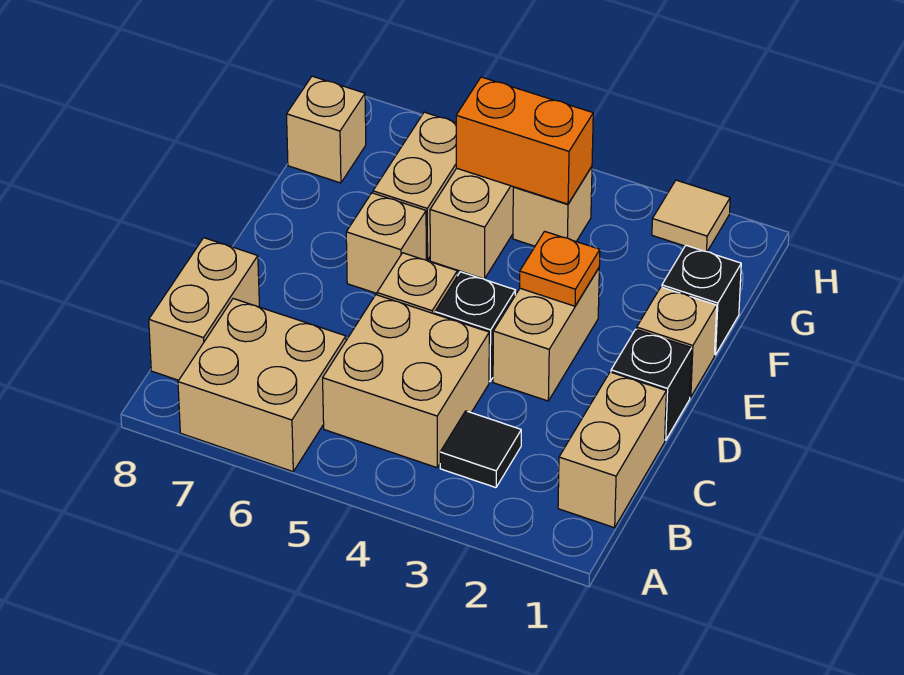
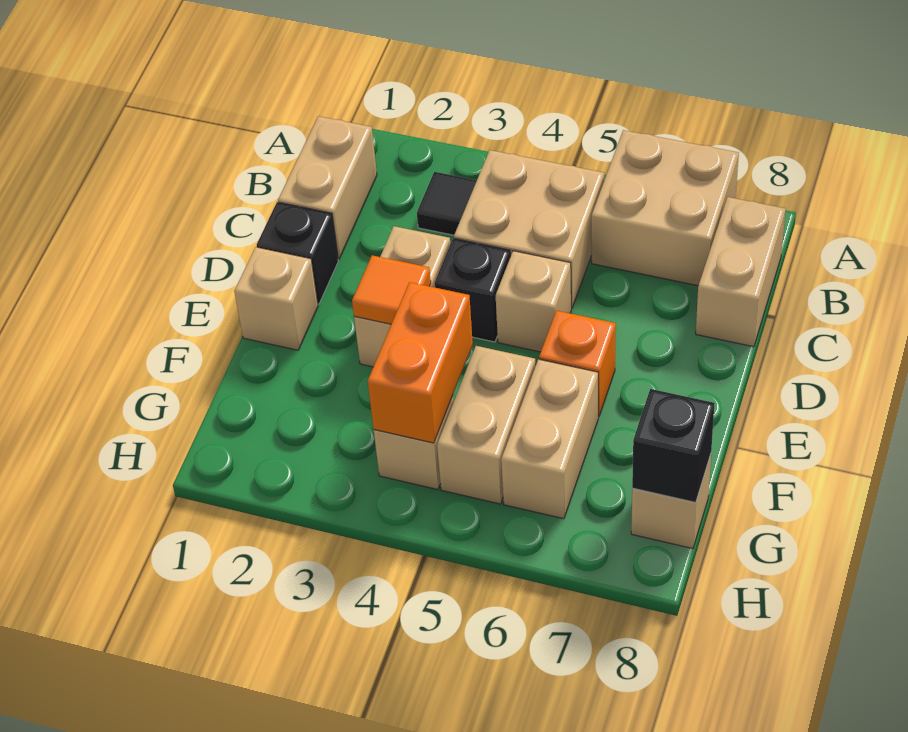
orange 1x1 plate [520,231,600,306] -> orange 1x1 tile [352,255,431,324]
tan 1x1 brick [346,193,426,293] -> orange 1x1 brick [539,311,616,417]
black 1x1 brick [662,245,741,355] -> black 1x1 brick moved to [632,389,715,503]
orange 1x2 brick [456,77,593,204] -> orange 1x2 brick turned to [368,282,473,443]
tan 1x1 tile [652,180,730,252] -> none

